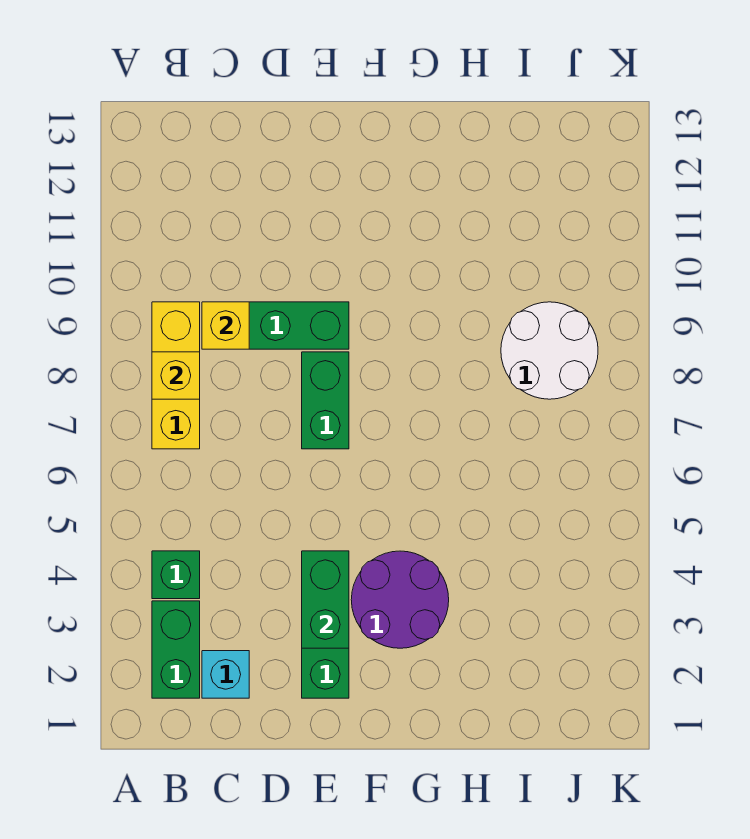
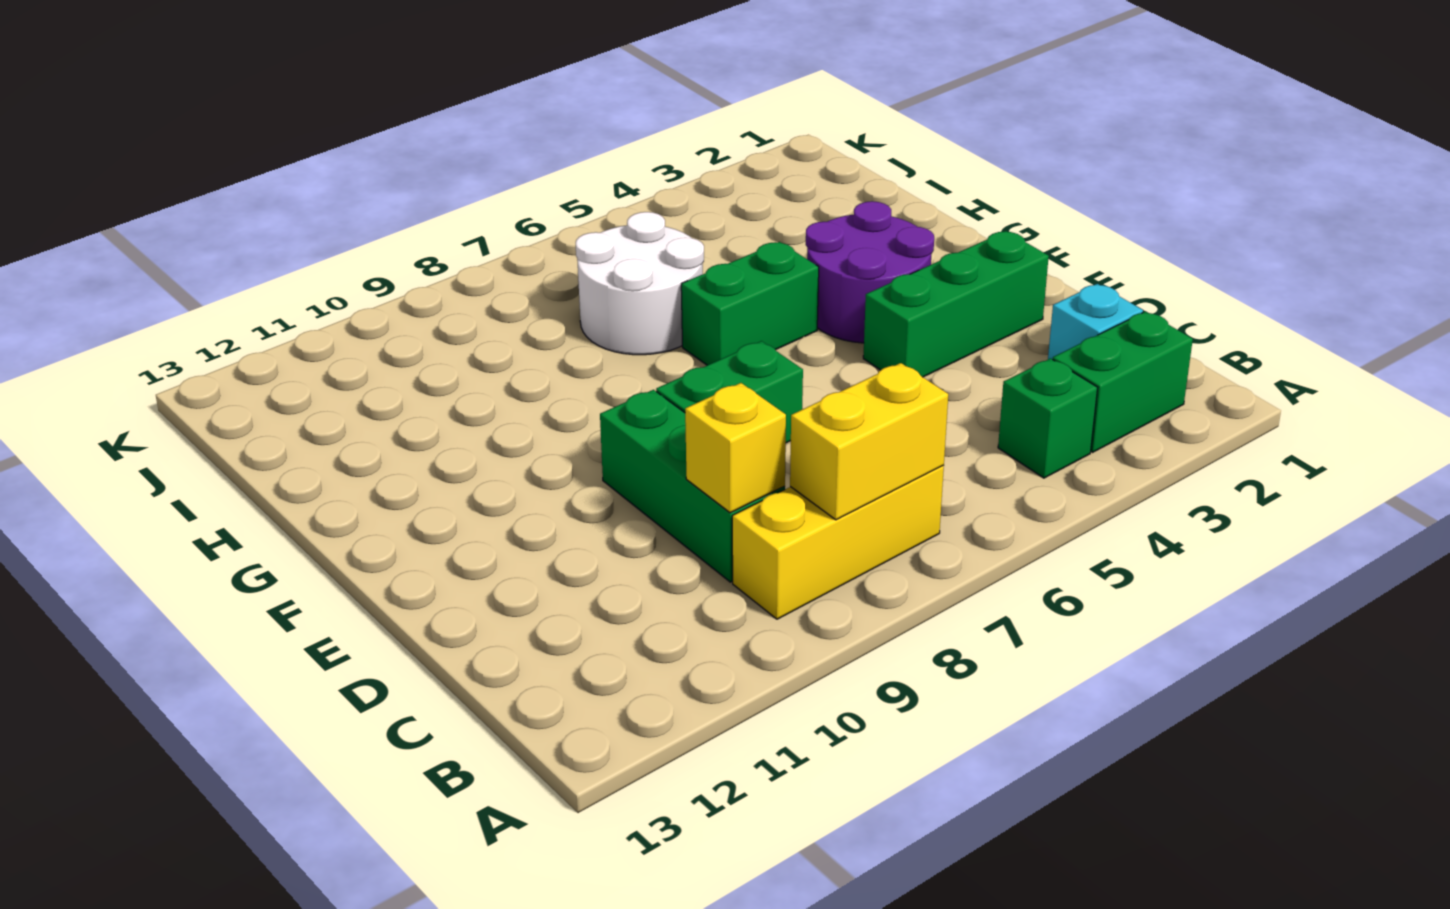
yellow 1x1 brick [152,352,200,399] -> yellow 1x2 brick [790,363,948,520]
green 1x2 brick [302,551,349,648] -> green 1x2 brick moved to [681,242,819,365]
white 2x2 round brick [501,302,598,399] -> white 2x2 round brick moved to [576,212,704,355]

